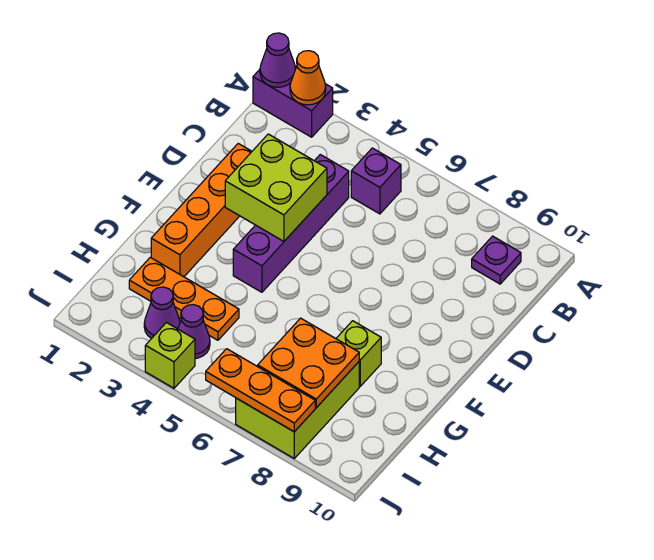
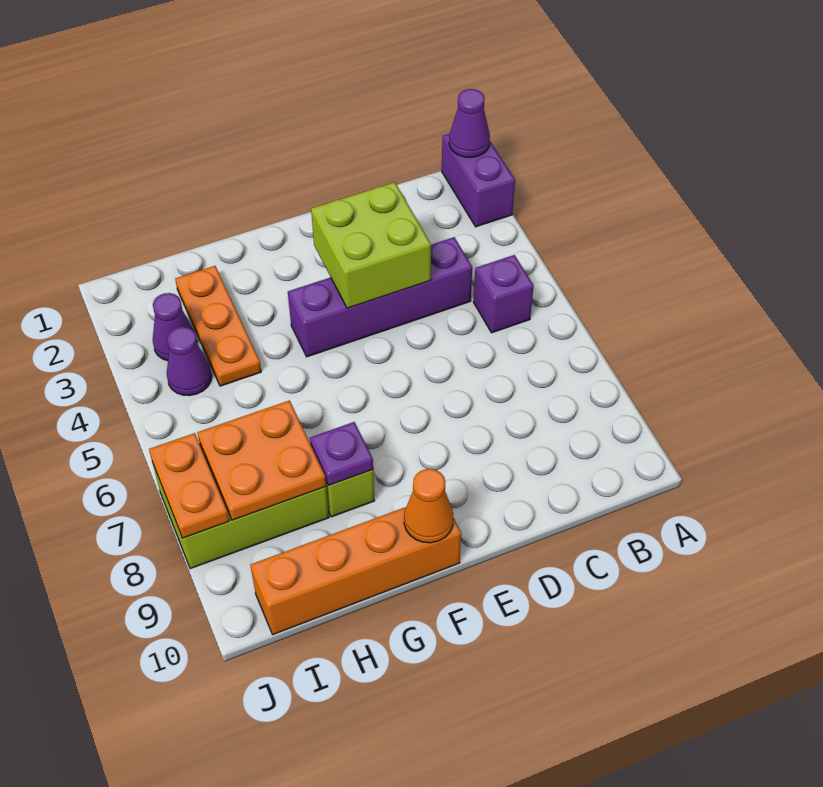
orange 1x1 cone [290,51,326,105] -> orange 1x1 cone moved to [404,469,453,543]
purple 1x1 plate [472,236,521,284] -> purple 1x1 plate moved to [310,422,373,485]
orange 1x4 brick [151,144,252,277] -> orange 1x4 brick moved to [250,507,461,634]
lime 1x1 brick [145,323,195,388] -> none
orange 1x3 plate [206,349,315,432] -> orange 1x2 plate [149,433,229,538]

